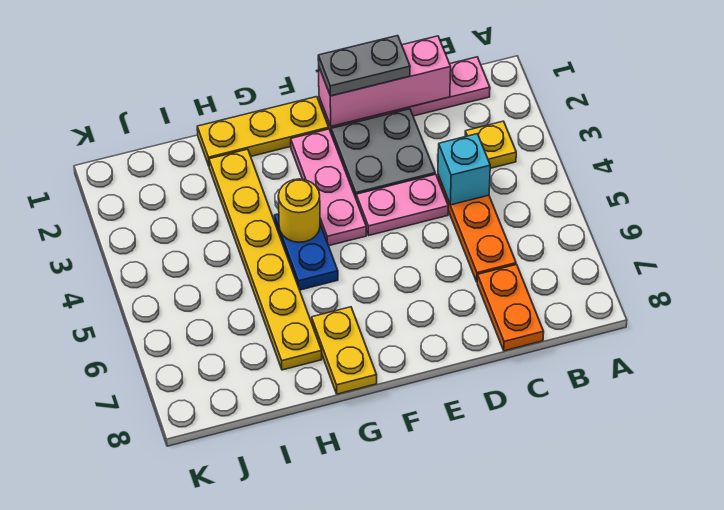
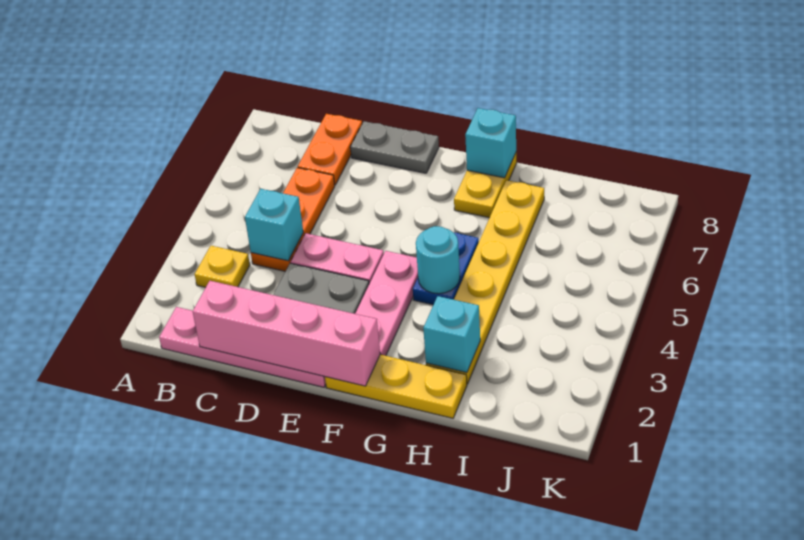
pink 1x3 brick [319,36,451,126] -> pink 1x4 brick [193,281,380,386]
grey 1x2 plate [318,36,410,96] -> grey 1x2 plate moved to [350,121,439,173]
yellow 1x1 round brick [278,179,320,242] -> cyan 1x1 round brick [416,226,460,294]
none -> cyan 1x1 brick [465,108,516,178]
none -> cyan 1x1 brick [423,296,480,373]

